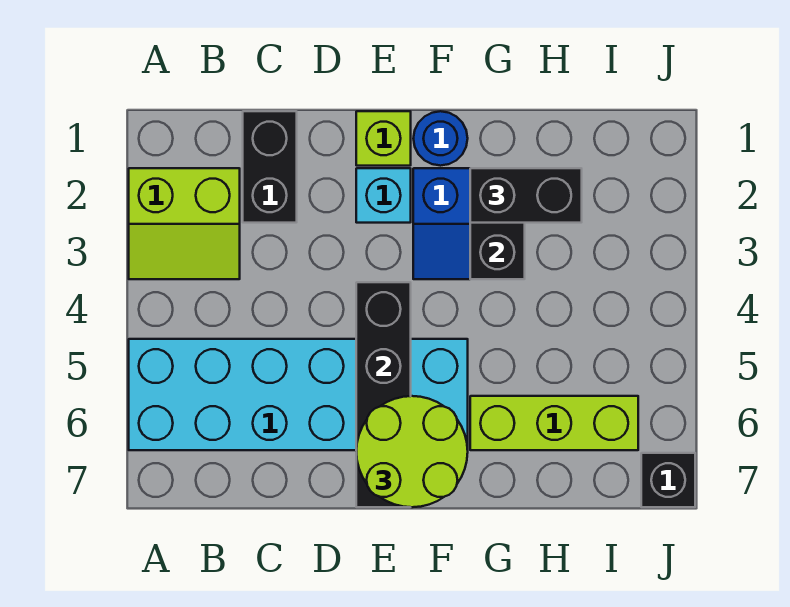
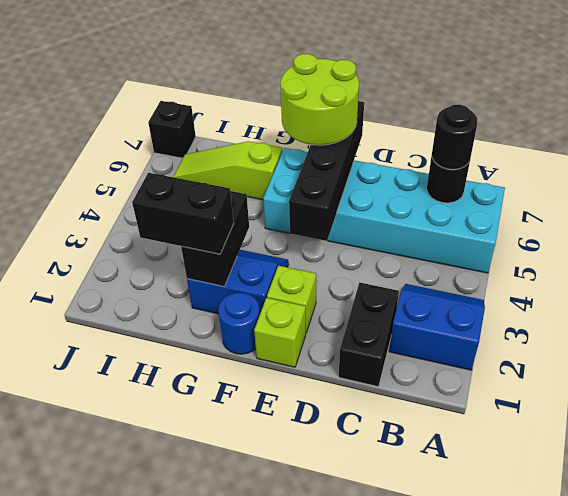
lime 2x2 slope [129,168,240,279] -> blue 2x2 slope [389,284,485,370]
none -> black 1x1 round brick [427,156,470,203]
none -> black 1x1 round brick [432,105,477,169]
cyan 1x1 brick [356,168,411,223] -> lime 1x1 brick [267,266,316,333]
lime 1x3 brick [470,396,638,450] -> lime 1x3 slope [173,141,283,200]

